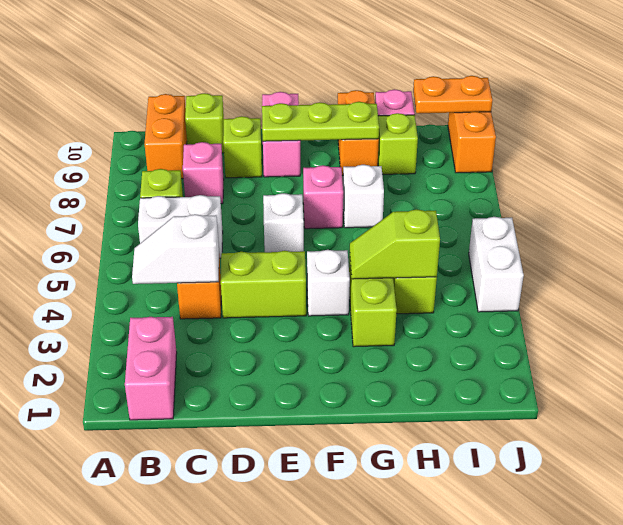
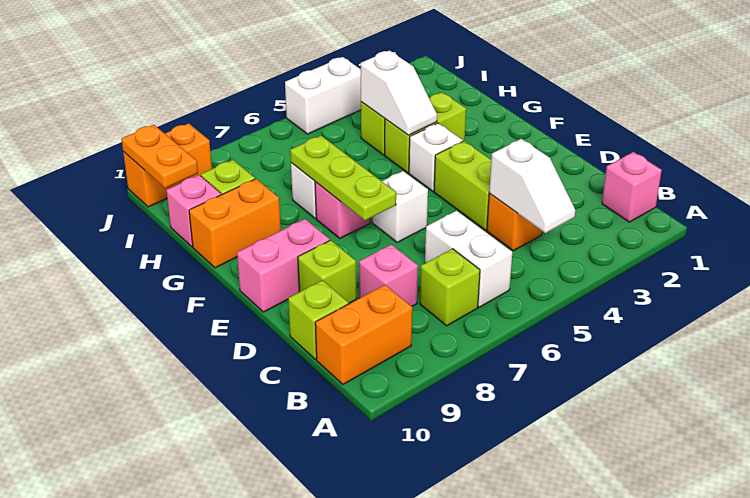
pink 1x2 brick [125,317,177,420] -> pink 1x1 brick [602,152,662,222]
lime 1x3 plate [262,102,379,141] -> lime 1x3 plate moved to [290,136,396,220]
lime 1x2 slope [350,209,440,279] -> white 1x2 slope [361,50,437,135]

